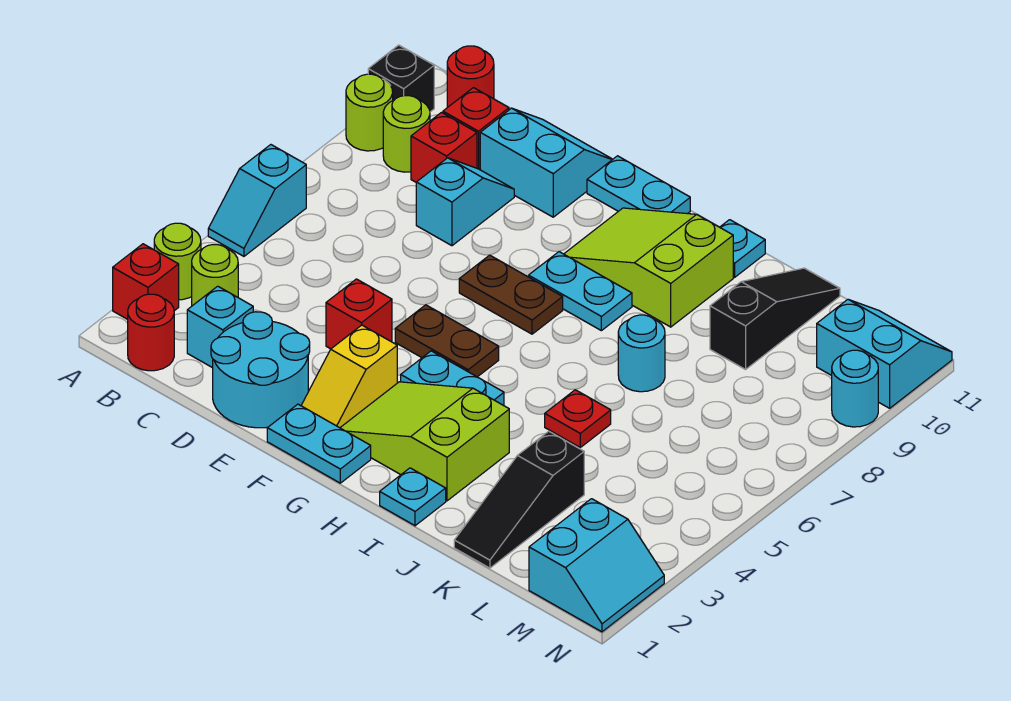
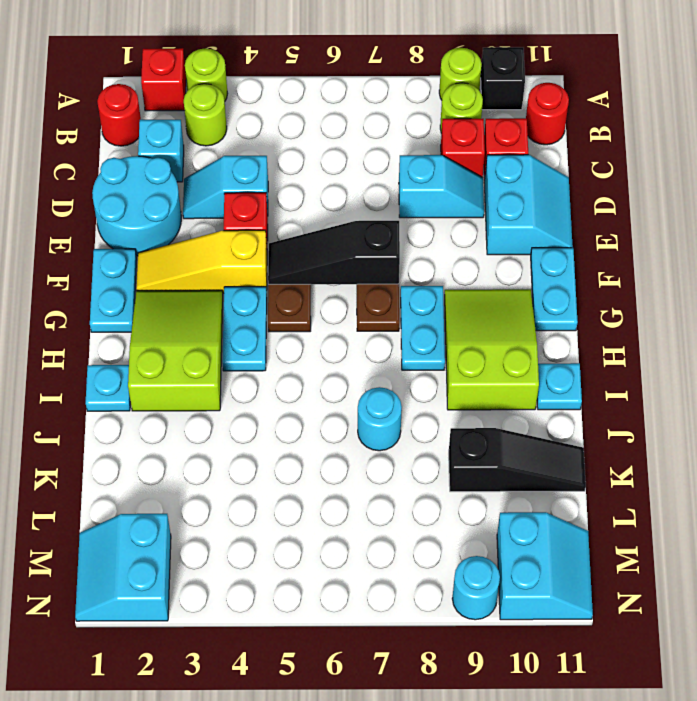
cyan 1x2 slope [208,145,306,256] -> cyan 1x2 slope moved to [183,156,268,219]
yellow 1x2 slope [301,325,397,428] -> yellow 1x3 slope [136,230,267,293]
red 1x1 plate [545,390,611,447] -> none
black 1x3 slope [454,431,584,568] -> black 1x3 slope moved to [268,221,400,285]
cyan 2x2 slope [529,499,664,632] -> cyan 2x2 slope turned to [75,514,171,621]

